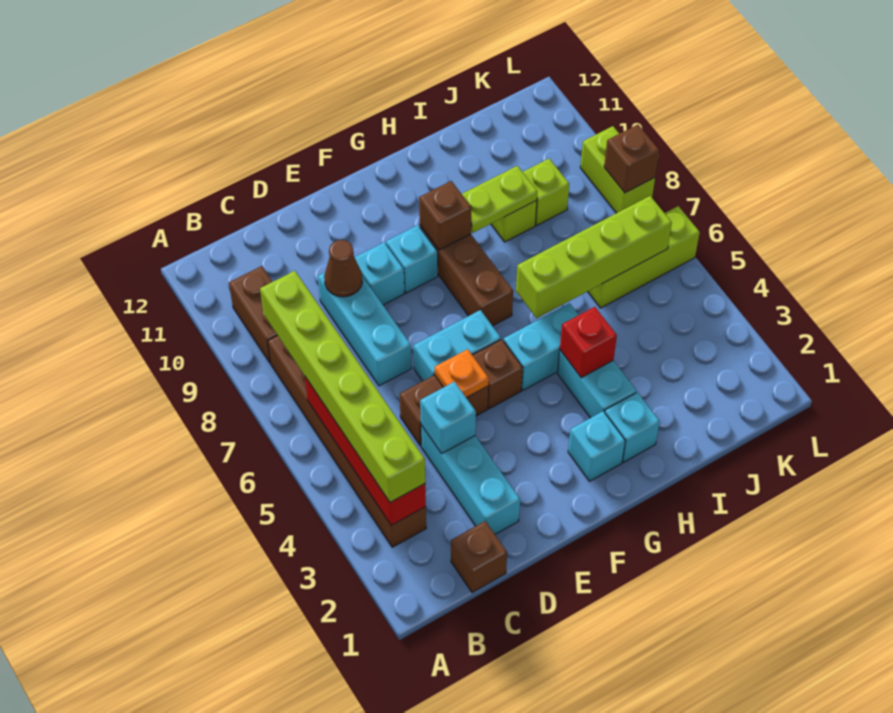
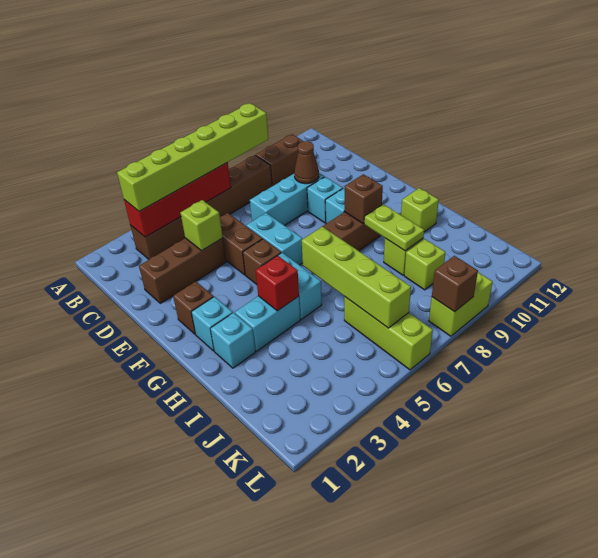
brown 1x1 brick [451,521,507,593] -> brown 1x1 brick moved to [173,282,214,335]
cyan 1x3 brick [421,425,520,534] -> brown 1x3 brick [139,238,226,303]
cyan 1x1 brick [420,382,476,454] -> lime 1x1 brick [181,200,223,251]
orange 1x1 plate [435,349,489,398] -> none
none -> lime 1x1 brick [401,188,439,232]

